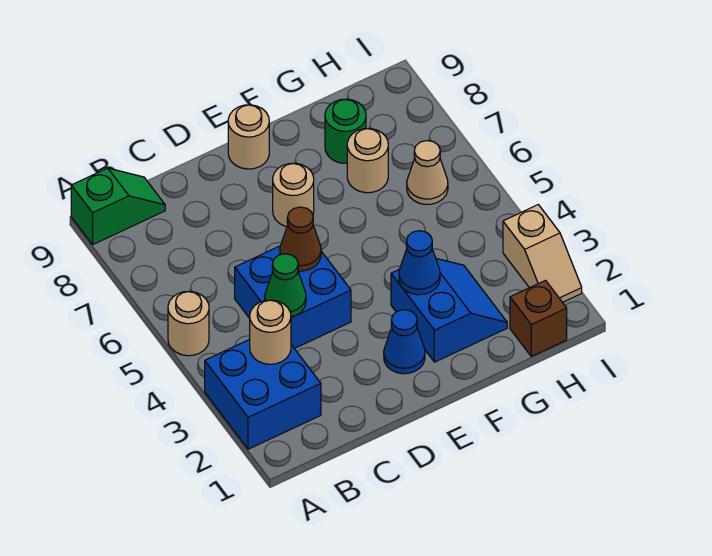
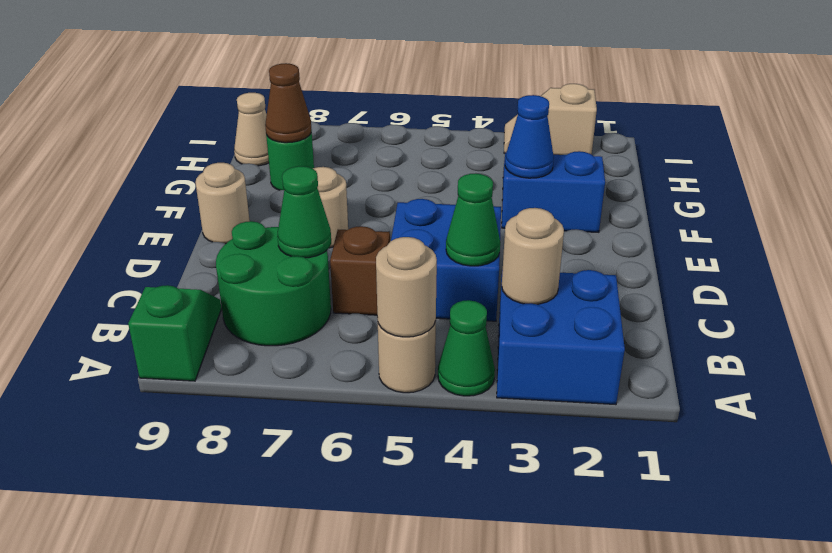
none -> green 1x1 cone [438,300,495,396]
none -> green 2x2 round brick [216,221,331,346]
none -> green 1x1 cone [277,166,331,258]
brown 1x1 cone [280,207,321,271] -> brown 1x1 cone moved to [265,63,311,143]
blue 1x1 cone [384,310,425,374] -> none
tan 1x1 round brick [347,128,388,193] -> tan 1x1 round brick moved to [376,237,437,337]
brown 1x1 brick [510,280,567,356] -> brown 1x1 brick moved to [330,226,390,315]
tan 1x1 cone [407,141,448,204] -> tan 1x1 cone moved to [234,93,269,166]
tan 1x2 slope [503,205,582,302] -> tan 1x2 slope turned to [504,84,597,155]

